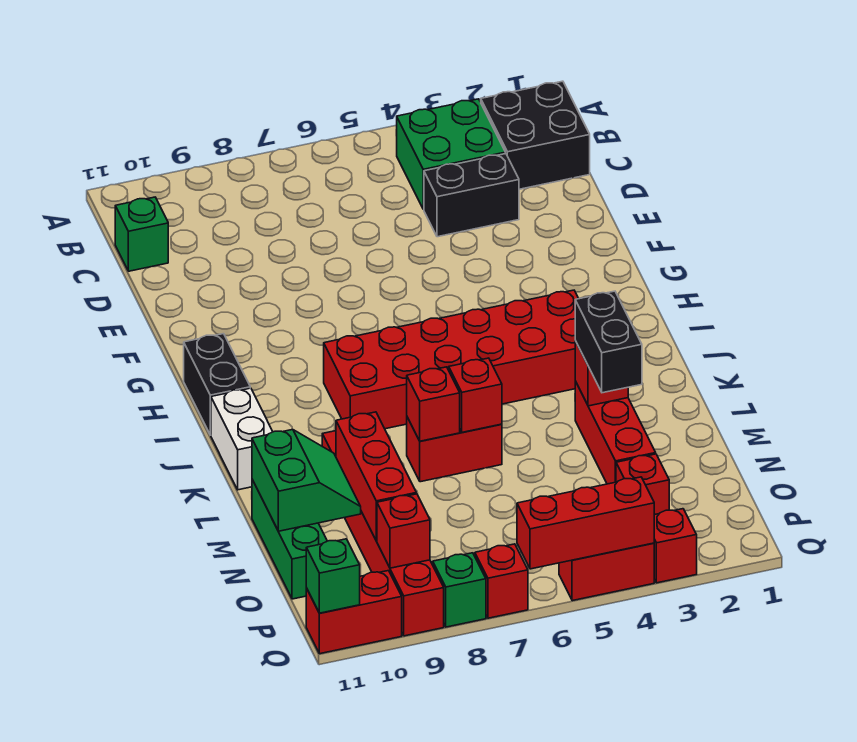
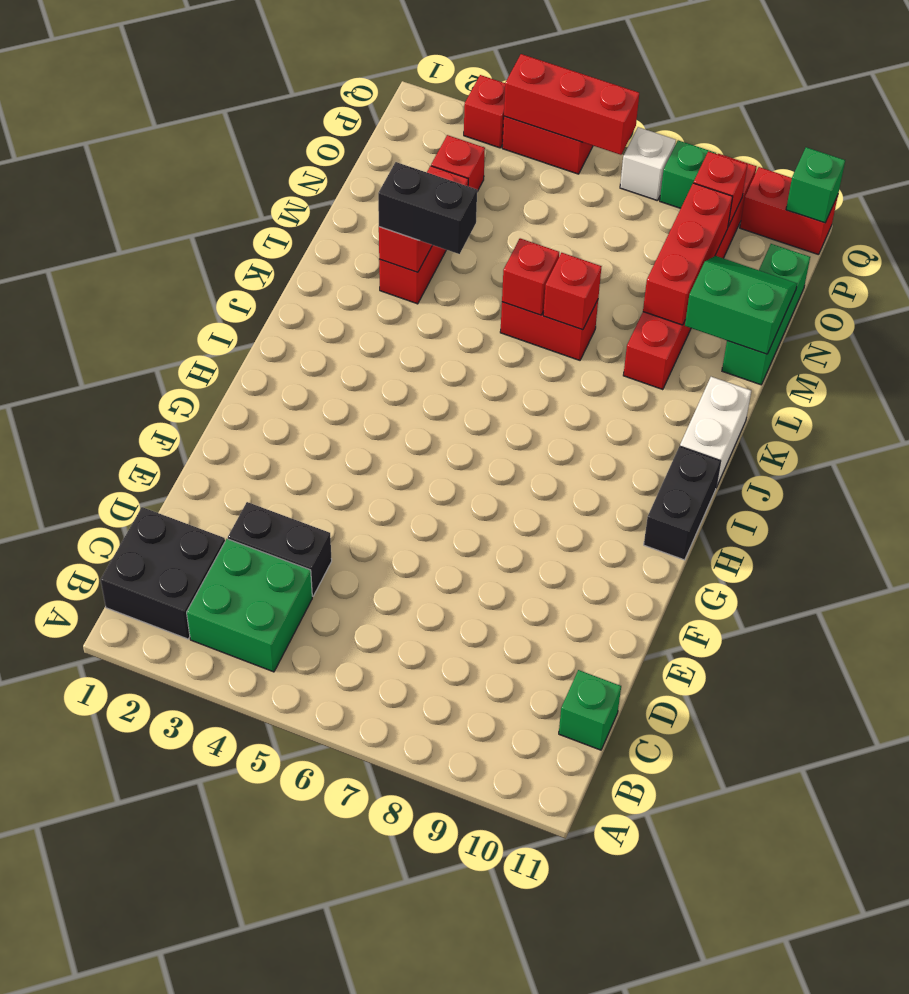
red 2x6 brick [324,290,579,429] -> none
black 1x2 brick [575,291,642,393] -> black 1x2 brick turned to [378,162,477,254]
green 2x2 slope [252,429,361,531] -> green 2x2 slope turned to [685,256,797,354]
red 1x1 brick [475,544,528,618] -> white 1x1 brick [620,127,676,201]

